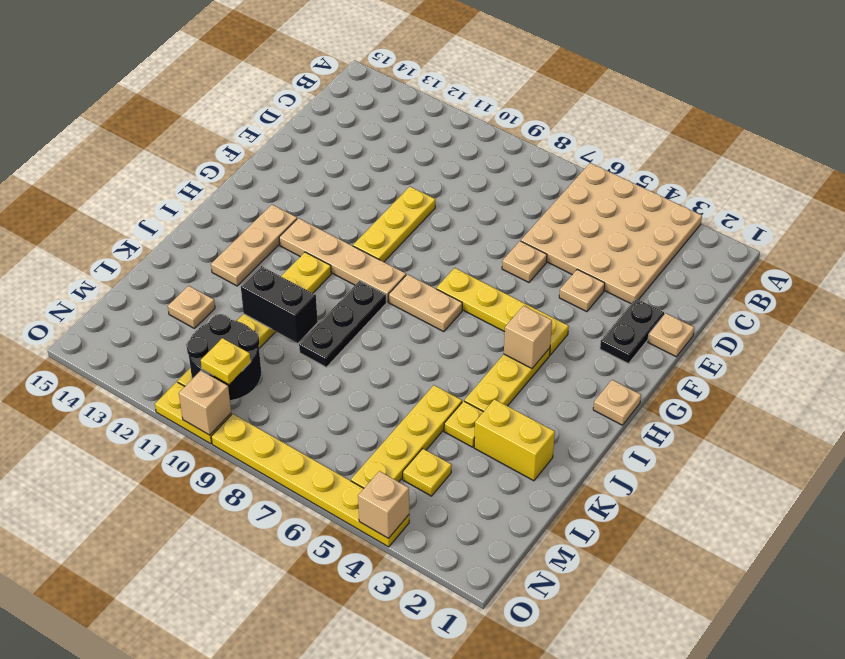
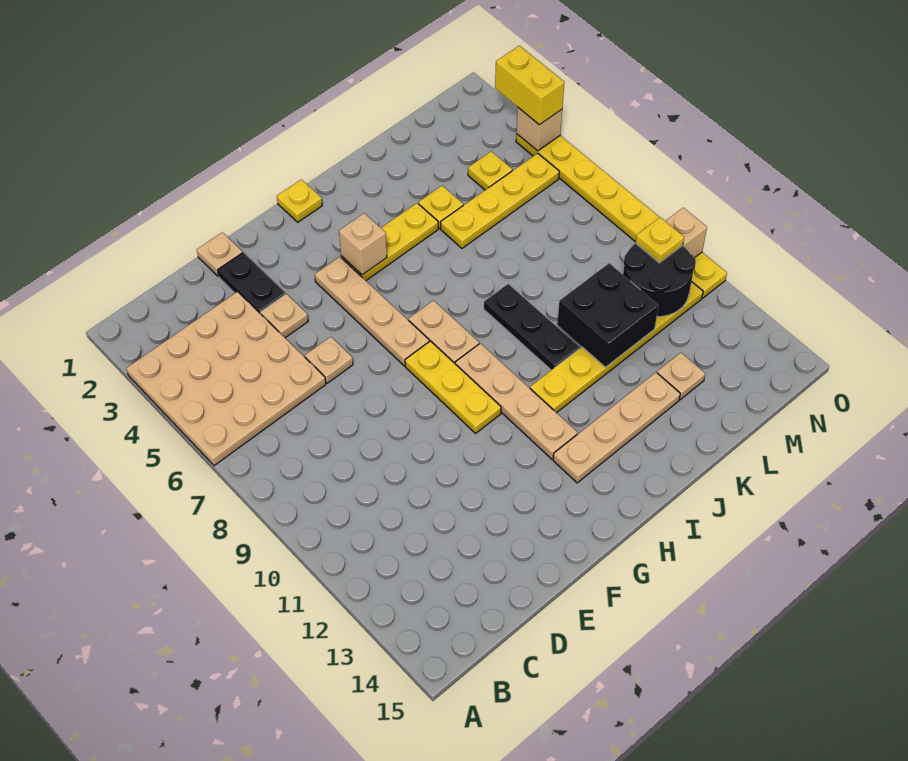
black 1x2 plate [600,299,664,364] -> black 1x2 plate turned to [218,252,285,314]
yellow 1x3 plate [353,187,436,262] -> yellow 1x3 plate turned to [405,341,501,433]
yellow 1x4 plate [436,268,569,355] -> tan 1x4 plate [315,257,429,366]
tan 1x1 plate [593,380,641,425] -> yellow 1x1 plate [277,179,322,222]
tan 1x3 plate [211,205,297,286] -> tan 1x4 plate [553,373,680,483]
black 1x3 plate [299,281,386,367] -> black 1x3 plate turned to [484,284,579,370]
yellow 1x2 brick [474,399,555,481] -> yellow 1x2 brick moved to [495,46,564,125]
black 1x2 brick [241,266,318,343] -> black 2x2 brick [557,263,658,367]

